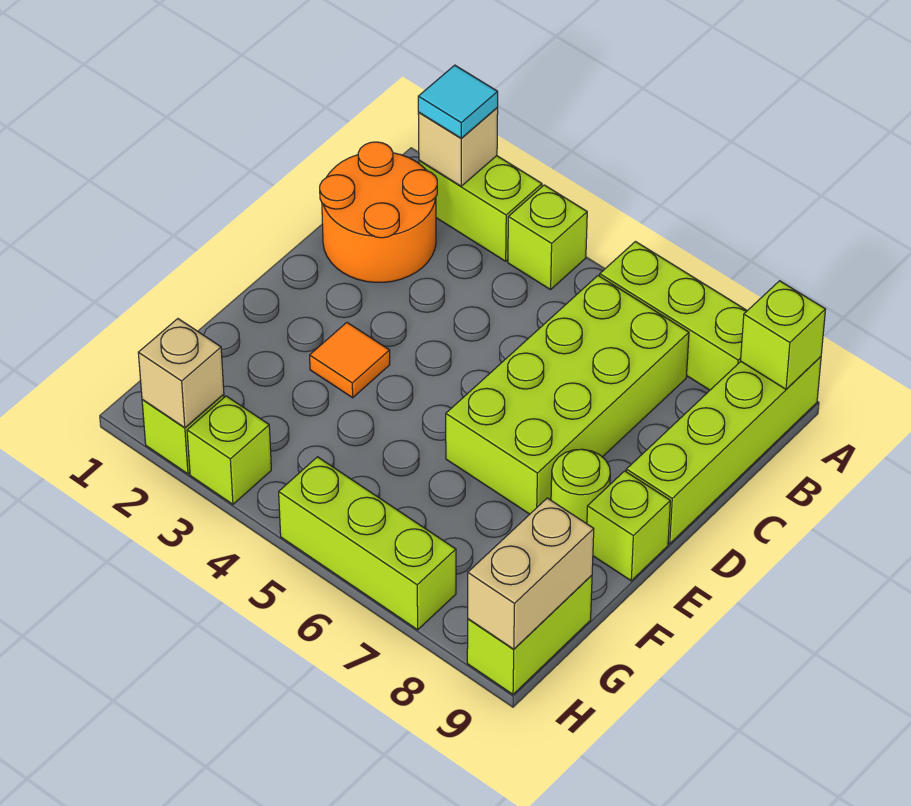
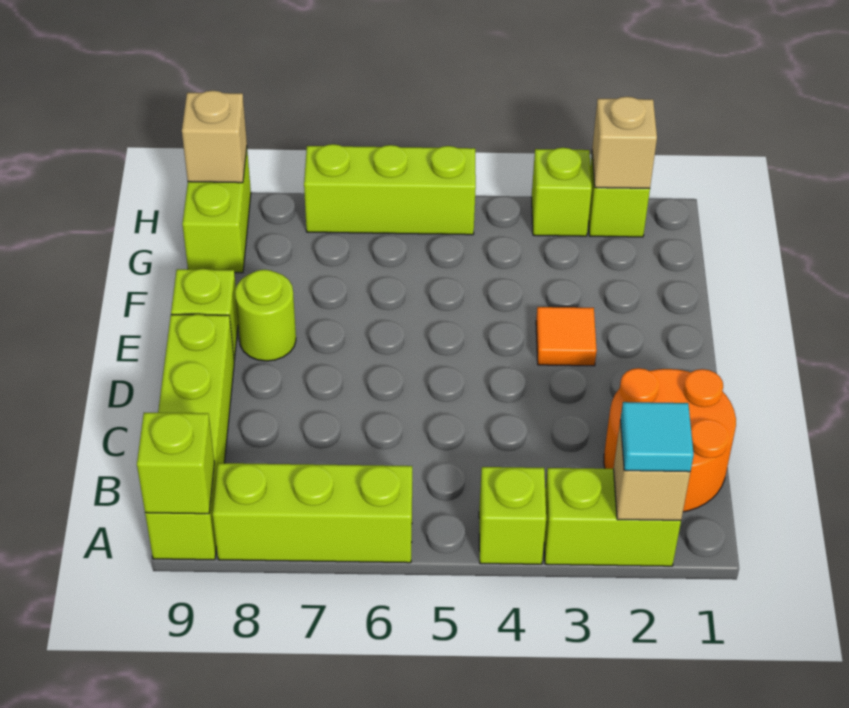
lime 2x4 brick [446,276,689,514] -> none
tan 1x2 brick [468,498,594,649] -> tan 1x1 brick [182,91,247,183]

